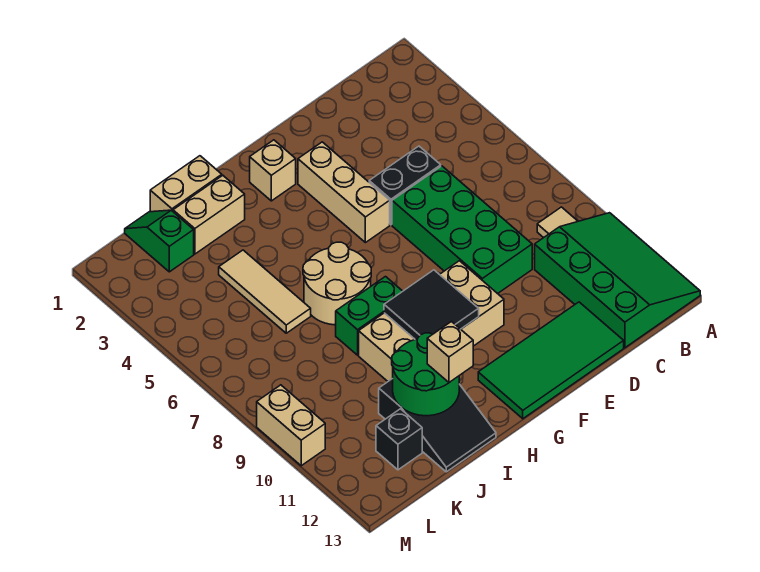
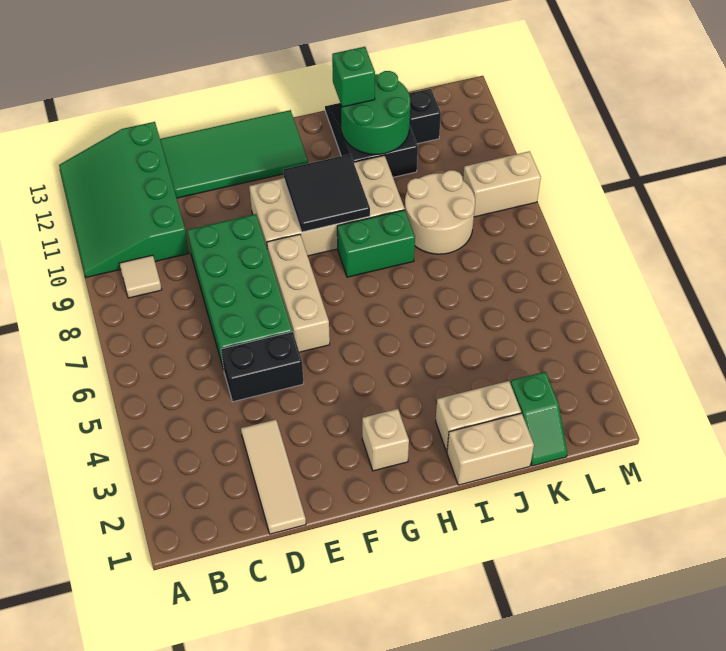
tan 1x3 brick [298,142,390,243] -> tan 1x3 brick moved to [267,234,330,352]
tan 2x2 round brick [303,242,371,325] -> tan 2x2 round brick moved to [405,170,475,254]
tan 1x1 brick [427,322,473,382] -> green 1x1 brick [332,47,375,107]
tan 1x3 tile [219,250,311,333] -> tan 1x3 tile moved to [241,420,306,534]
tan 1x2 brick [257,385,325,466] -> tan 1x2 brick turned to [463,151,541,217]

